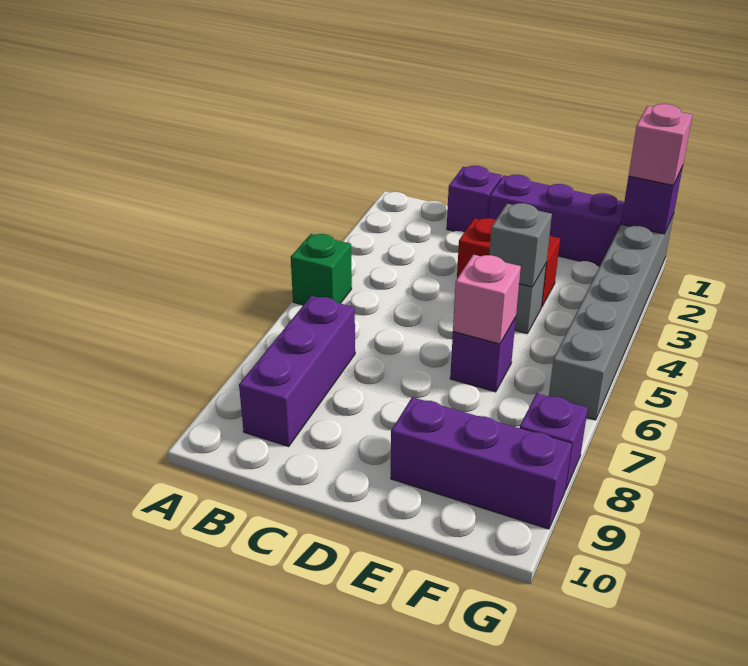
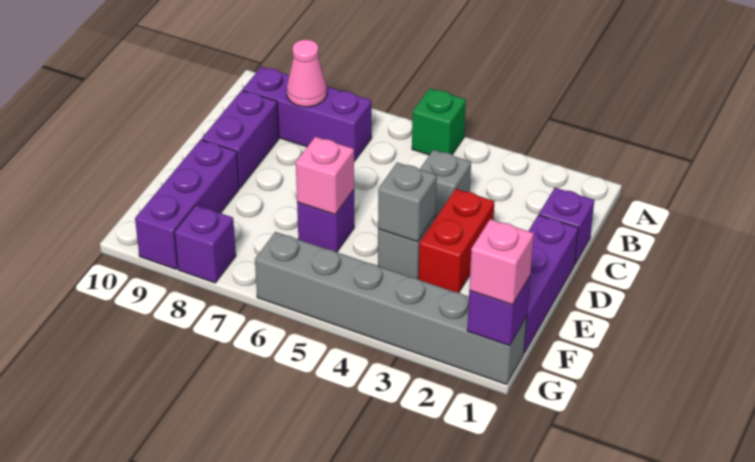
none -> pink 1x1 cone [287,40,327,107]
none -> grey 1x1 brick [420,150,471,219]
none -> purple 1x2 brick [202,90,279,188]

